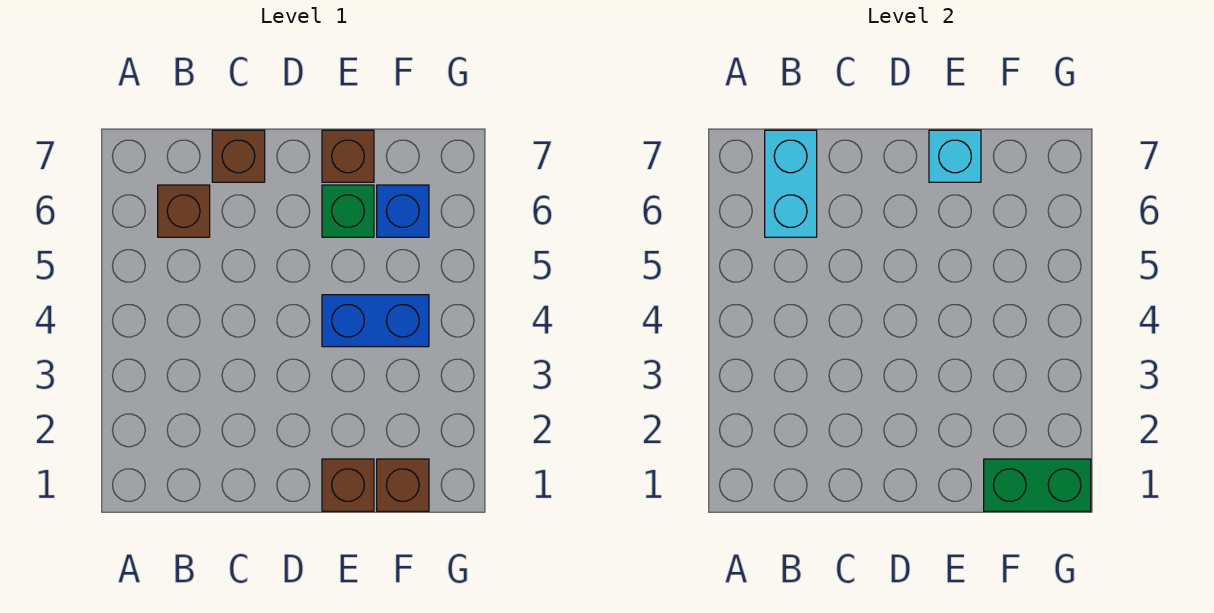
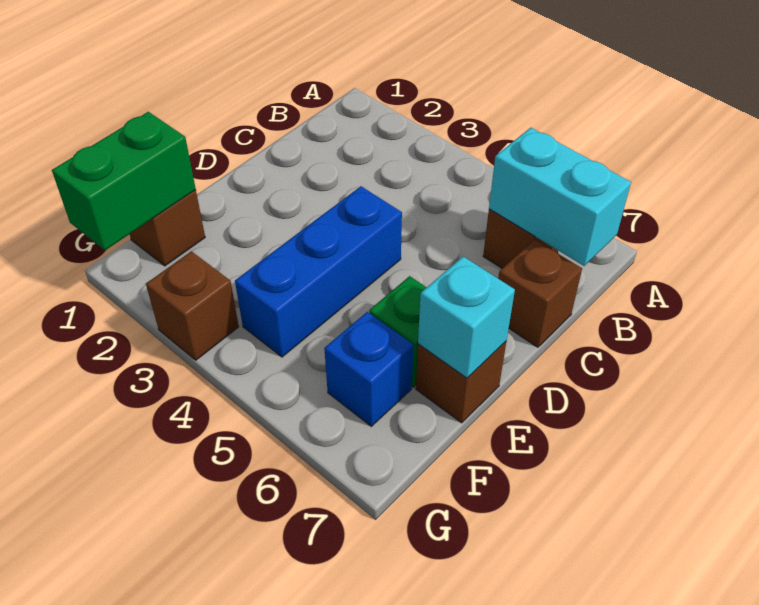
brown 1x1 brick [322,459,374,511] -> brown 1x1 brick moved to [146,251,239,360]
blue 1x2 brick [322,295,429,347] -> blue 1x3 brick [235,186,402,357]

